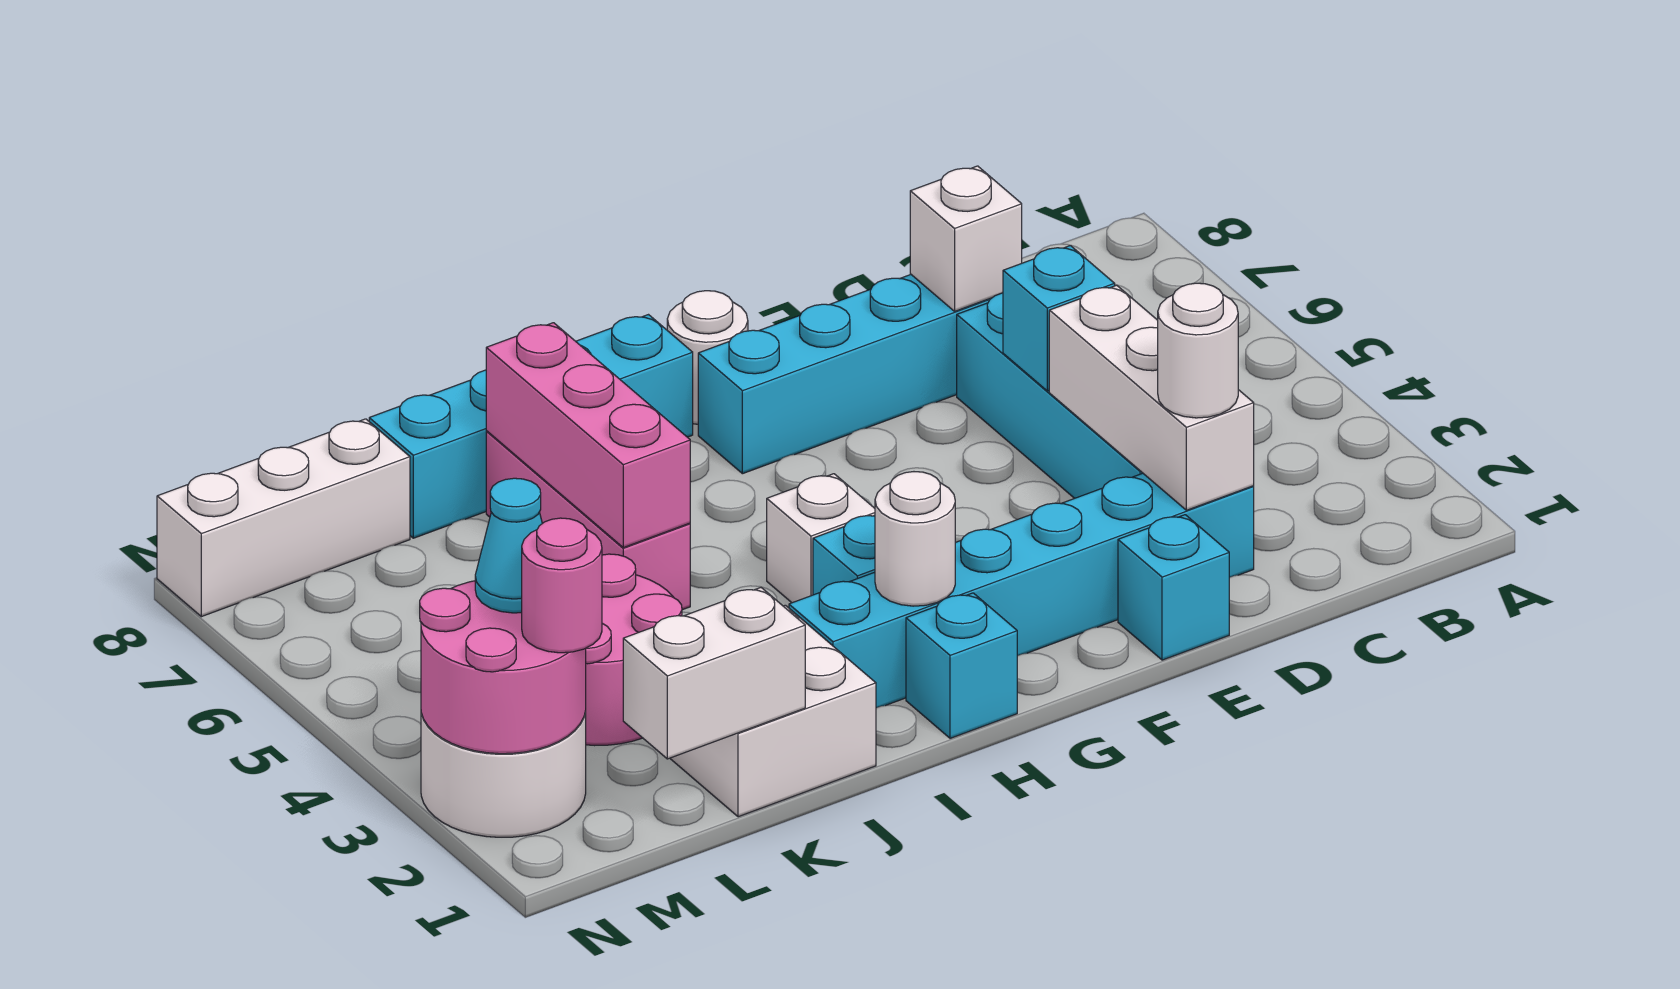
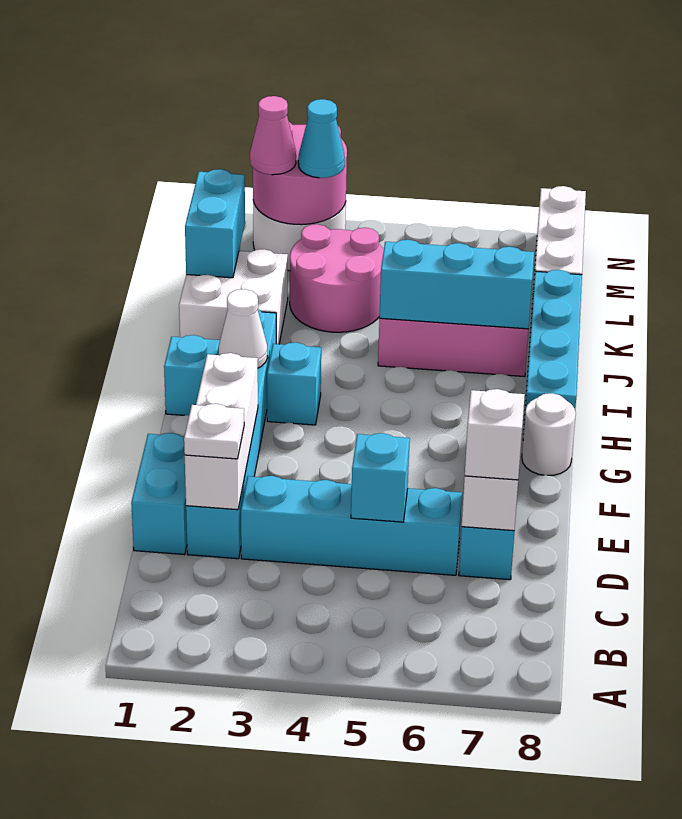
white 1x3 brick [1049,285,1254,510] -> white 1x3 brick turned to [185,353,258,510]
white 1x1 round brick [1158,283,1238,418] -> white 1x1 plate [184,404,244,459]
cyan 1x1 brick [1118,515,1229,660] -> cyan 1x2 brick [131,433,187,555]
white 1x1 round brick [875,472,955,606] -> white 1x1 cone [219,289,268,368]
white 1x1 brick [767,474,875,603] -> white 1x1 brick moved to [465,389,525,480]
pink 1x3 brick [486,323,690,548] -> cyan 1x3 brick [379,240,534,329]
white 1x2 brick [623,588,805,759] -> cyan 1x2 brick [185,169,245,278]
pink 1x1 round brick [522,518,602,653] -> pink 1x1 cone [250,96,296,175]

